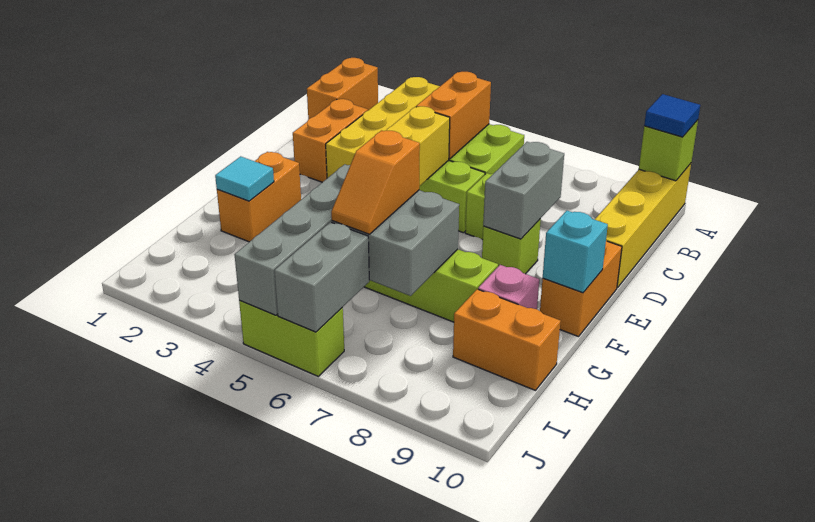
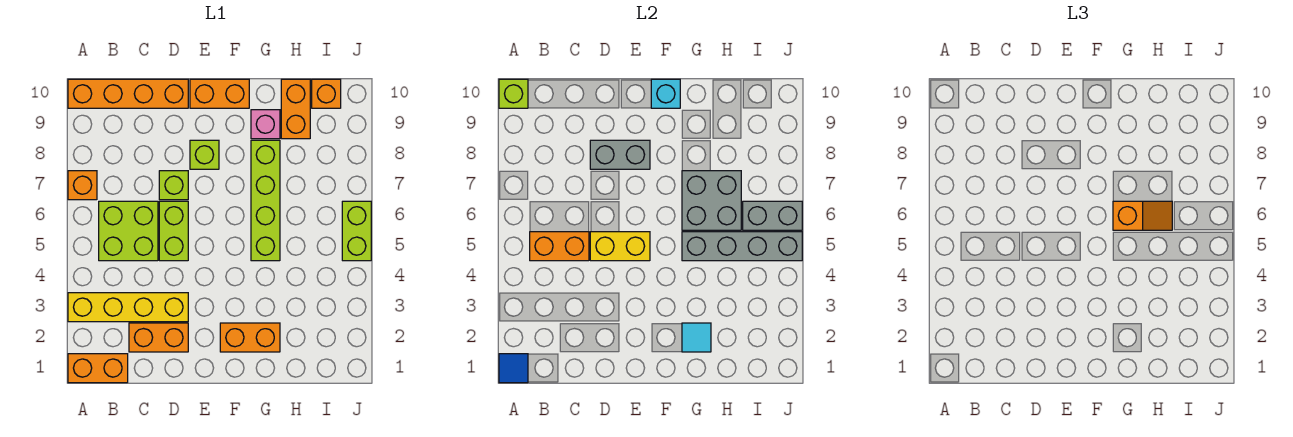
none -> orange 1x1 brick [68,171,97,200]
yellow 1x4 brick [595,164,691,288] -> orange 1x4 brick [68,79,188,108]
blue 1x1 tile [644,94,700,137] -> blue 1x1 tile moved to [499,354,528,383]
none -> orange 1x1 brick [312,79,341,108]

